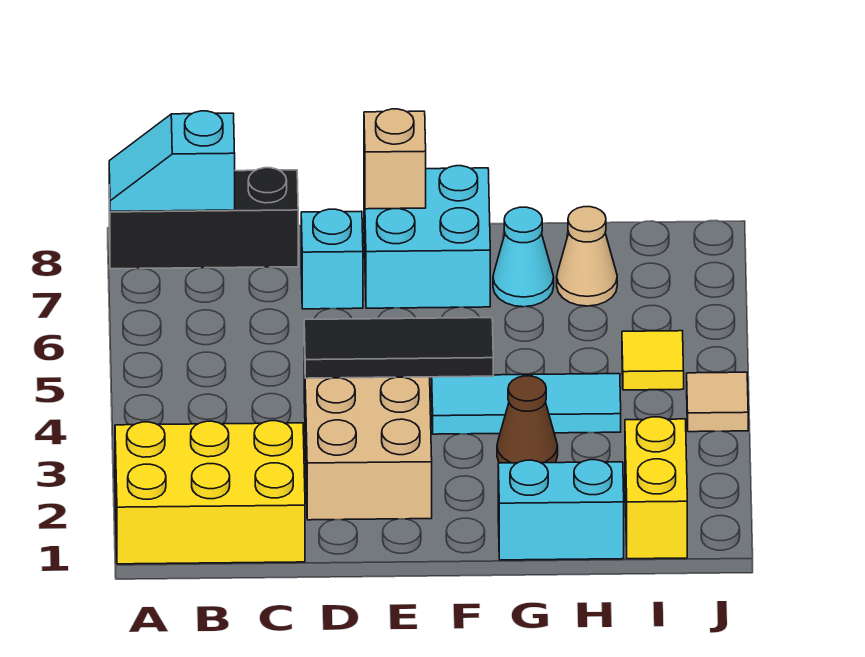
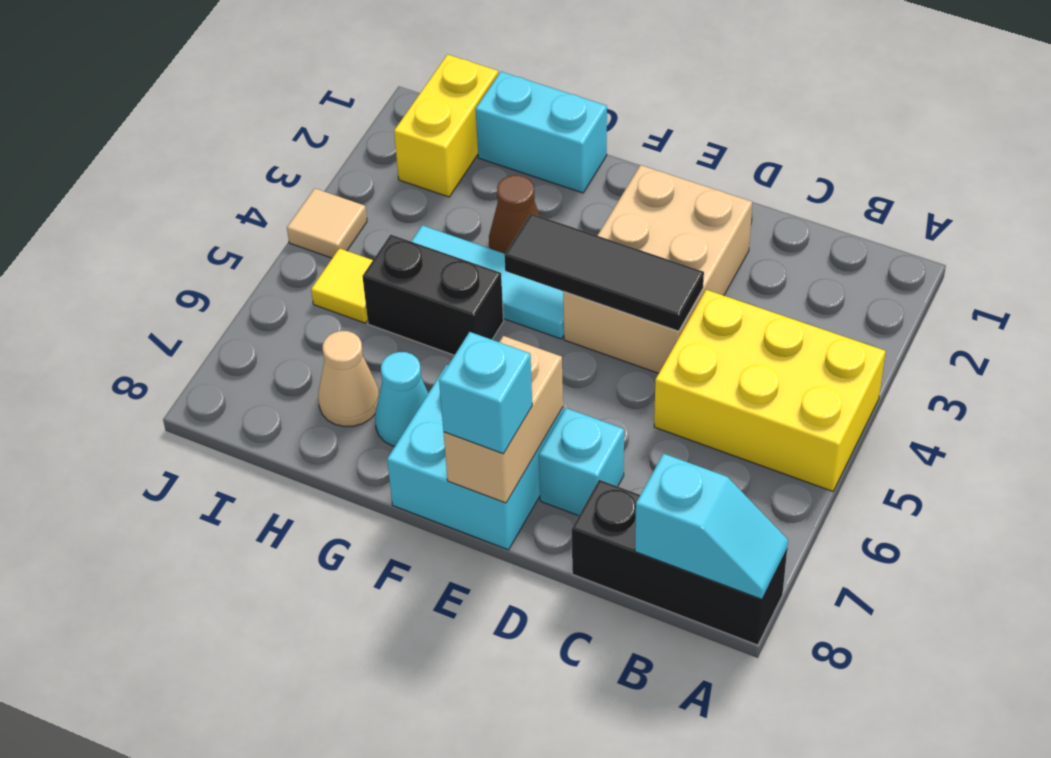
yellow 2x3 brick [115,421,305,564] -> yellow 2x3 brick moved to [654,290,885,491]
tan 1x1 brick [364,109,426,209] -> tan 1x2 brick [444,336,563,503]
none -> cyan 1x1 brick [439,332,532,454]
none -> black 1x2 brick [362,235,504,355]

